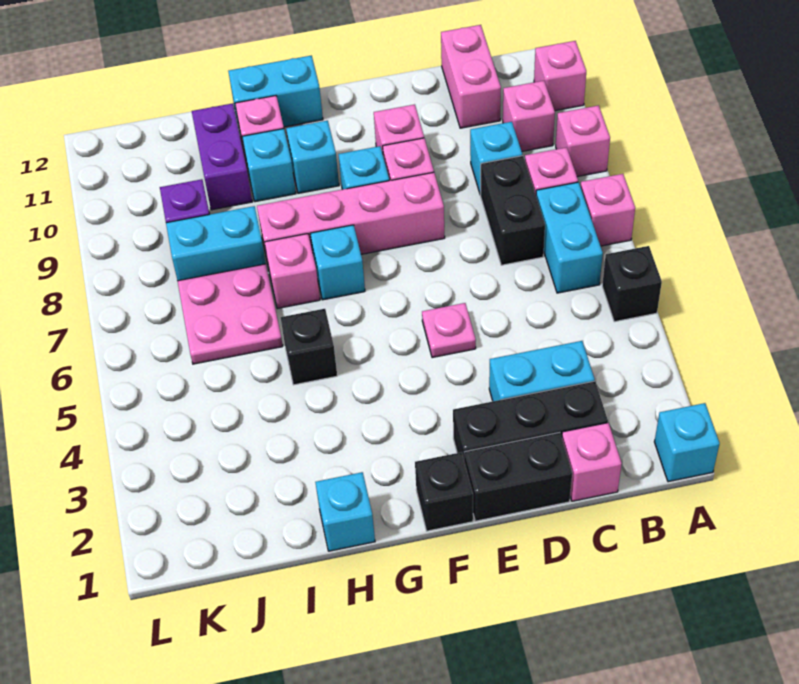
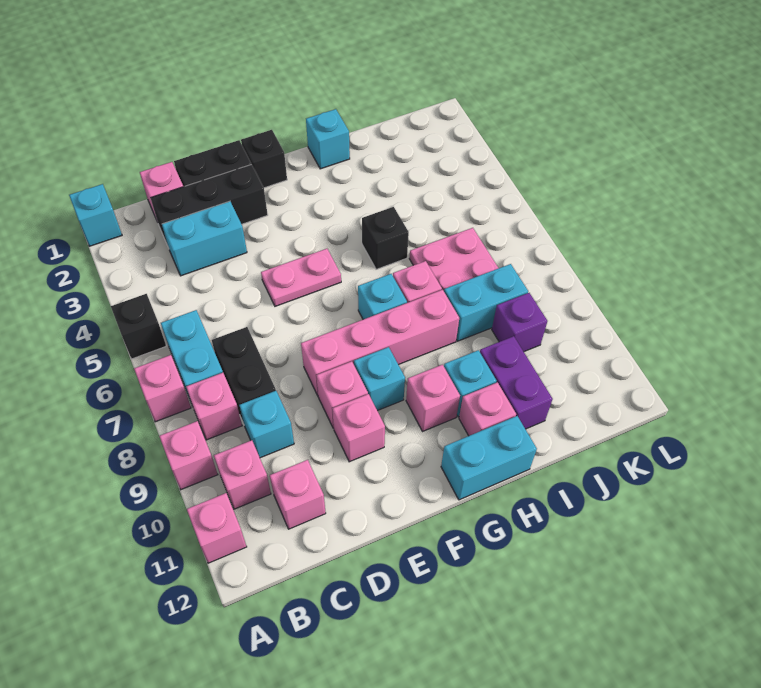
pink 1x2 brick [441,25,501,128] -> pink 1x1 brick [270,460,326,529]
pink 1x1 plate [422,303,476,358] -> pink 1x2 plate [261,249,341,306]
cyan 1x1 brick [286,121,339,193] -> pink 1x1 brick [406,365,460,432]

